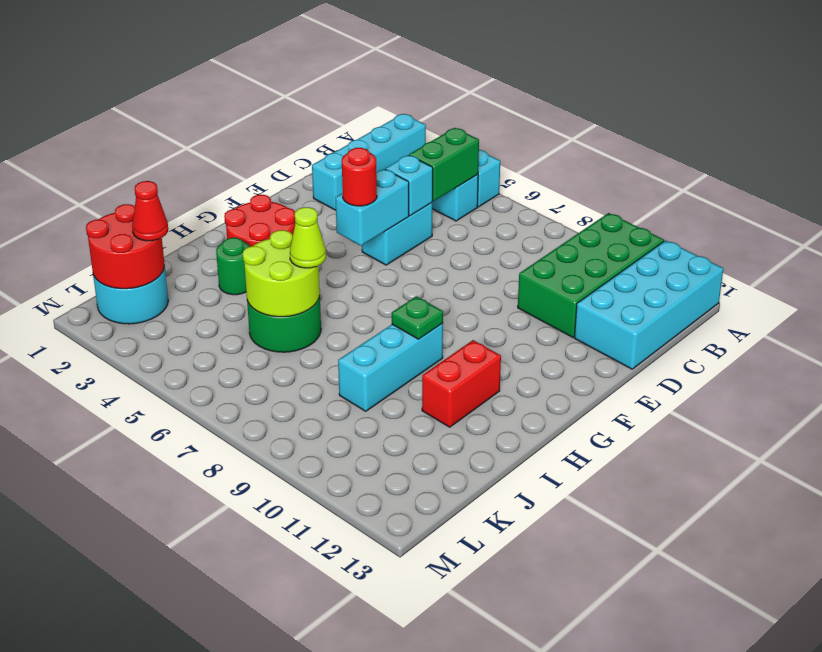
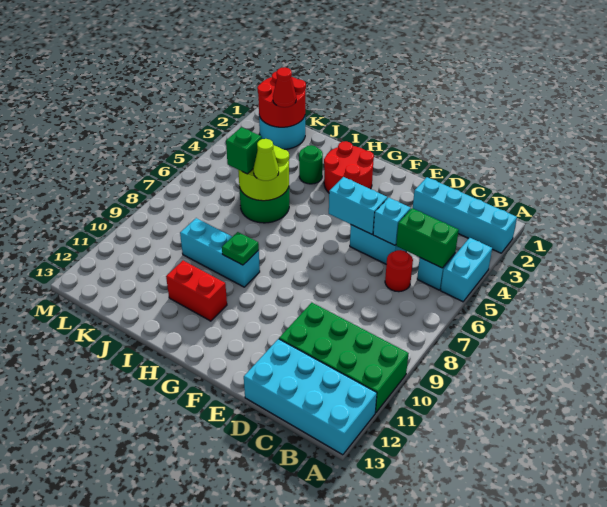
red 1x1 round brick [342,148,377,206] -> red 1x1 round brick moved to [385,250,413,292]
none -> green 1x1 brick [226,127,262,174]

